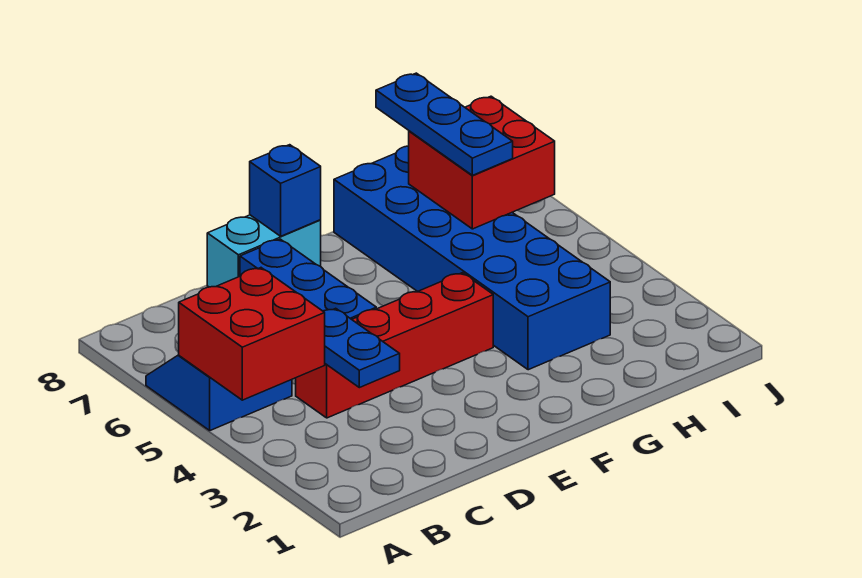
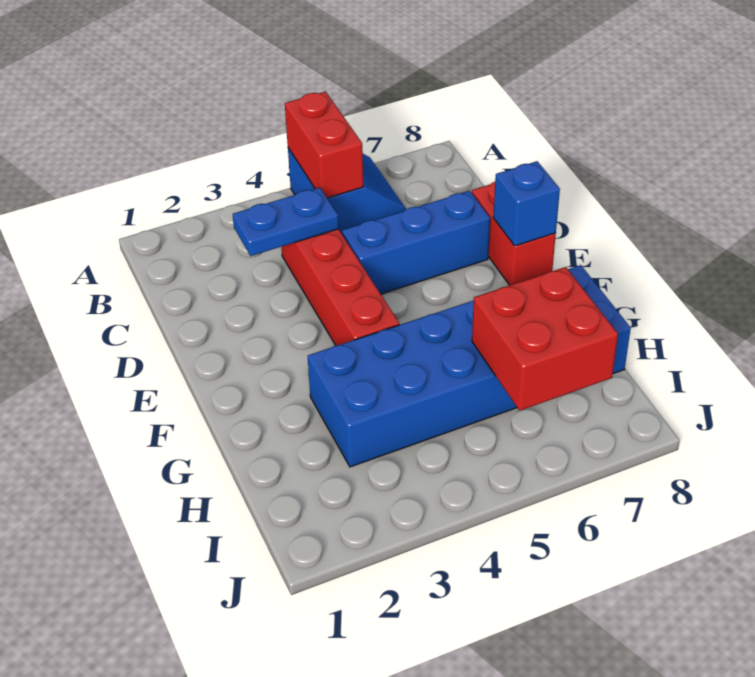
red 2x2 brick [179,268,325,400] -> red 1x2 brick [285,92,363,198]
cyan 1x2 brick [207,215,321,287] -> red 1x2 brick [472,182,556,285]
blue 1x3 plate [376,73,513,175] -> none

